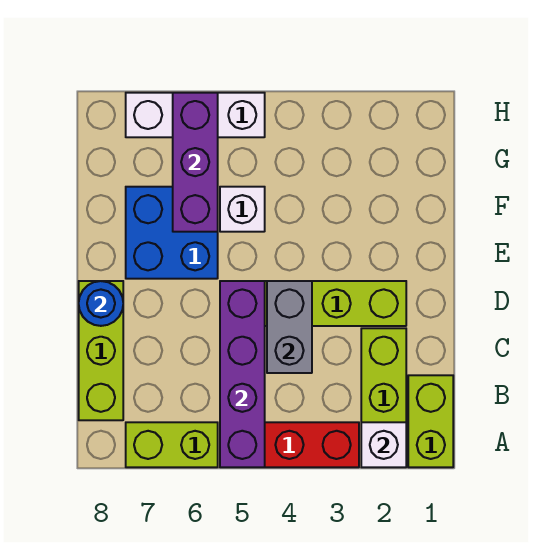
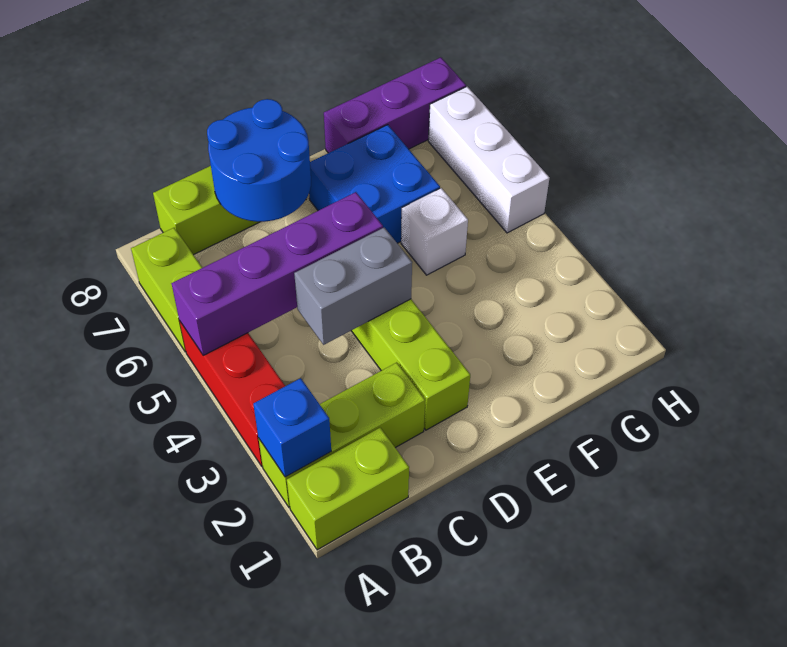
white 1x1 brick [361,422,406,467] -> blue 1x1 brick [253,378,331,477]
blue 1x1 round brick [79,281,123,326] -> blue 2x2 round brick [207,99,311,222]
purple 1x3 brick [173,93,218,232] -> purple 1x3 brick moved to [324,57,466,153]

